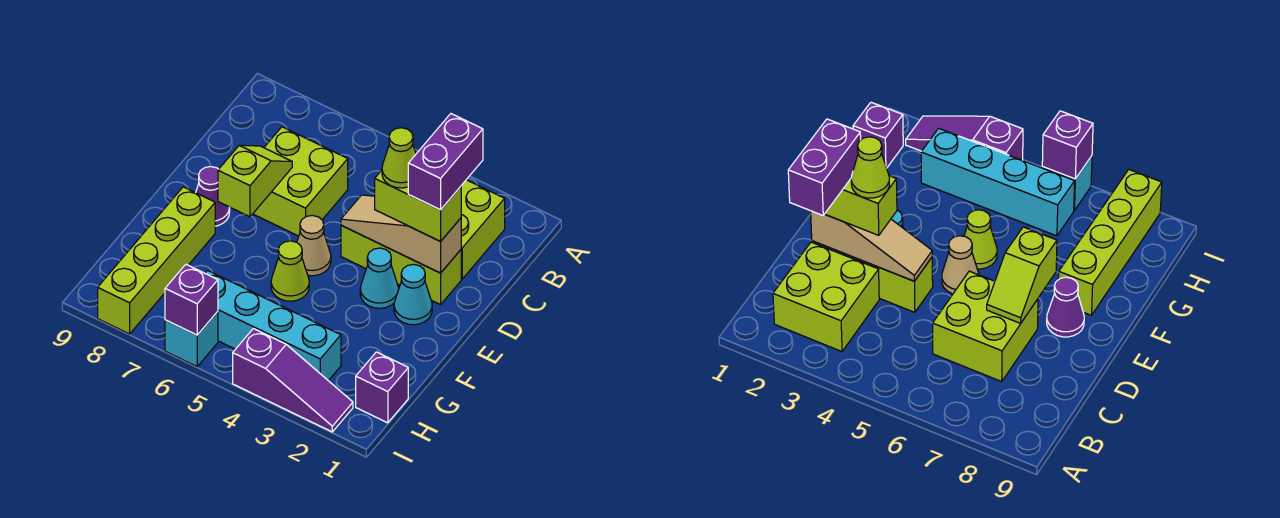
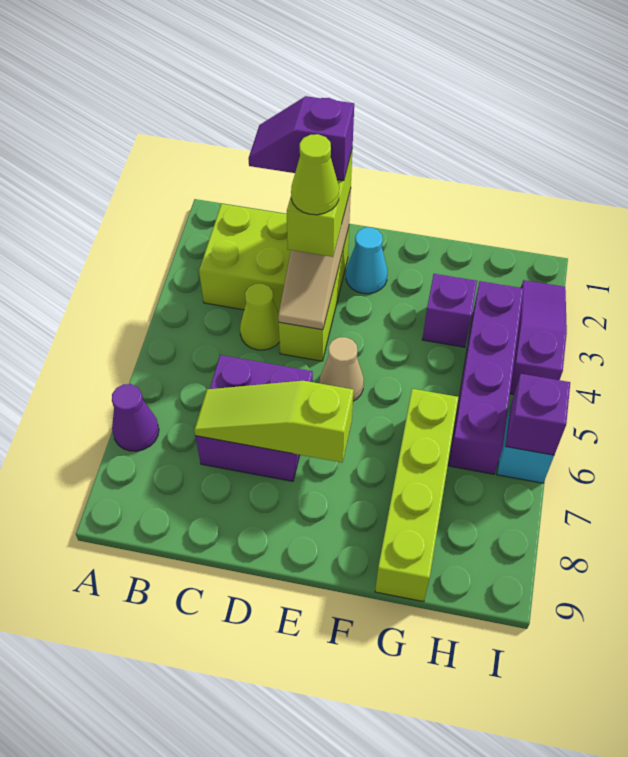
purple 1x2 brick [408,114,483,210] -> purple 1x2 slope [248,96,354,181]
lime 2x2 brick [253,127,348,236] -> purple 2x2 brick [195,355,313,481]
lime 1x2 slope [218,145,292,217] -> lime 1x3 slope [194,381,354,462]
cyan 1x1 cone [360,248,399,308] -> none
purple 1x1 cone [196,167,230,226] -> purple 1x1 cone moved to [112,384,159,451]
lime 1x1 cone [271,241,309,301] -> lime 1x1 cone moved to [240,284,280,350]
lime 1x4 brick [98,187,215,334] -> lime 1x4 brick turned to [375,389,459,602]
purple 1x1 brick [356,352,408,423] -> purple 1x1 brick moved to [422,274,477,347]
cyan 1x4 brick [205,271,341,381] -> purple 1x4 brick [448,281,523,474]

